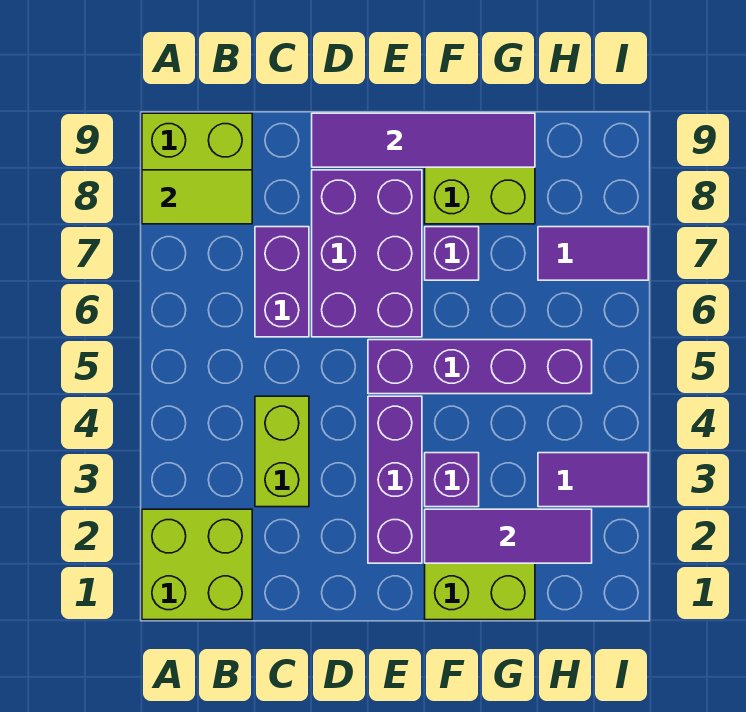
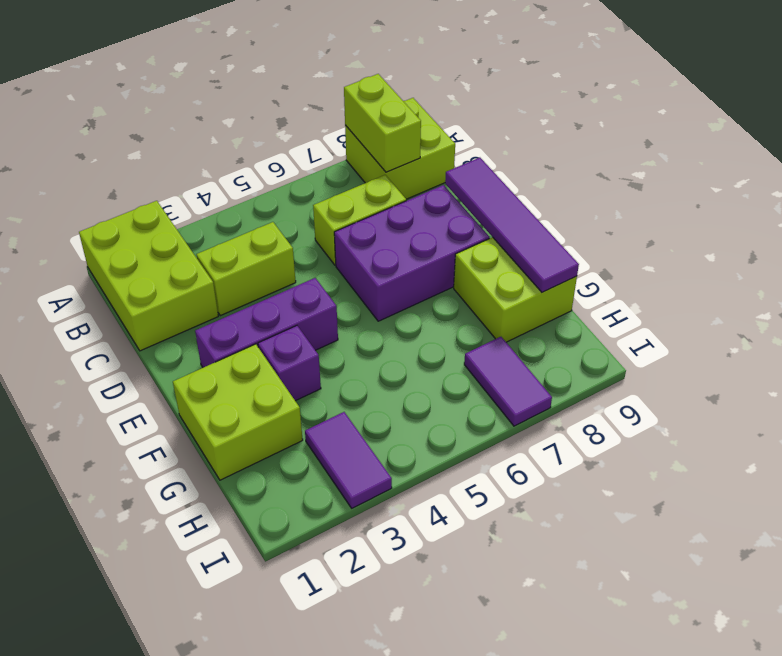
lime 2x2 brick [142,509,252,620] -> lime 2x3 brick [79,201,218,351]
lime 1x2 tile [142,170,252,224] -> lime 1x2 brick [344,74,421,172]
purple 1x2 brick [255,227,309,337] -> lime 1x2 brick [313,175,406,265]
purple 1x4 brick [368,340,592,394] -> none
purple 1x3 tile [425,509,592,563] -> none
purple 1x1 brick [425,227,479,280] -> none

